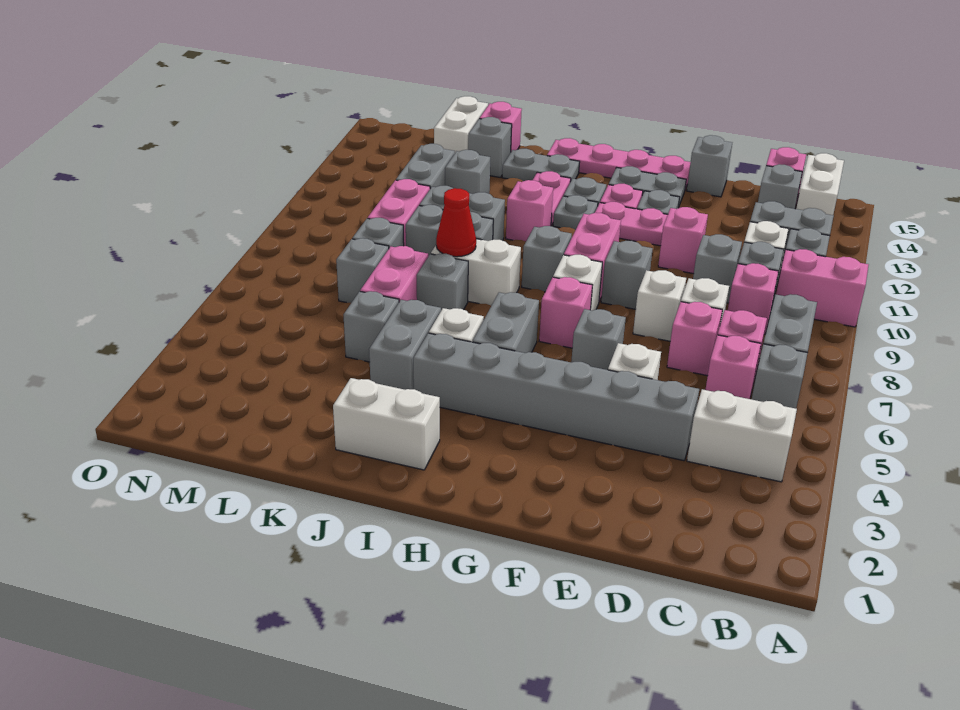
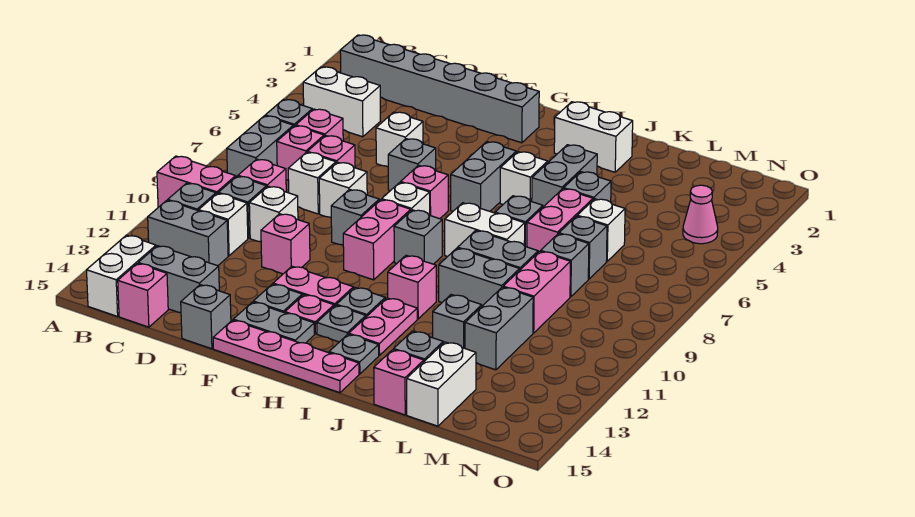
grey 1x1 brick [758,164,802,209] -> grey 1x2 brick [138,246,219,313]
grey 1x6 brick [413,333,699,461] -> grey 1x6 brick moved to [340,35,539,143]
grey 1x1 brick [693,234,742,303] -> white 1x1 brick [249,186,298,242]
grey 1x2 plate [502,149,580,182] -> grey 1x1 plate [329,334,379,374]
red 1x1 cone [436,188,476,257] -> none
none -> white 1x1 brick [577,199,625,261]
none -> pink 1x1 cone [683,185,718,244]

